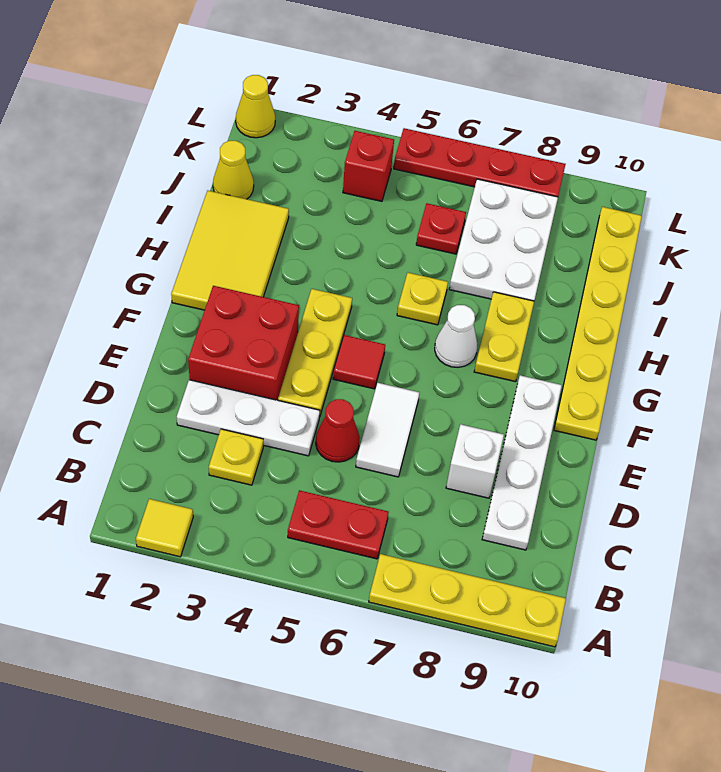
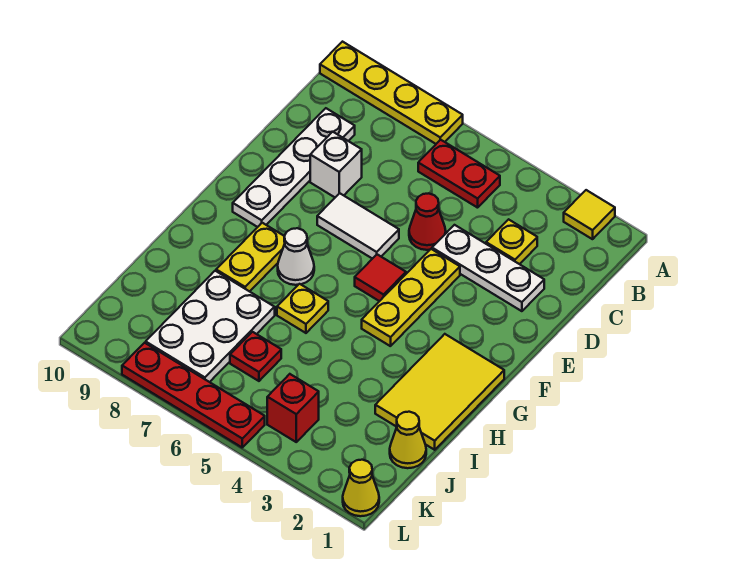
white 1x2 tile [356,383,419,477] -> white 1x2 tile turned to [317,193,399,259]
red 2x2 brick [188,286,299,400] -> none
yellow 1x6 plate [554,207,642,440] -> none

